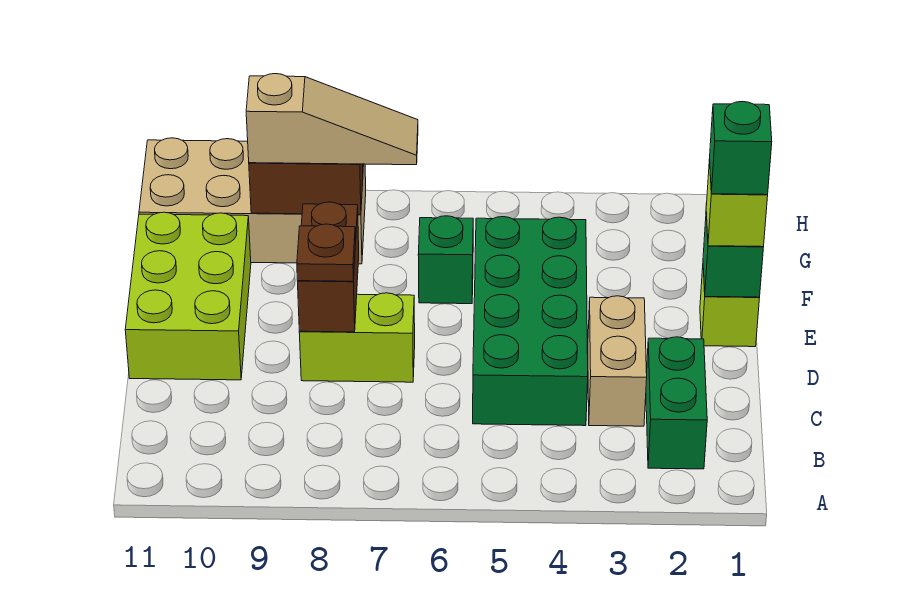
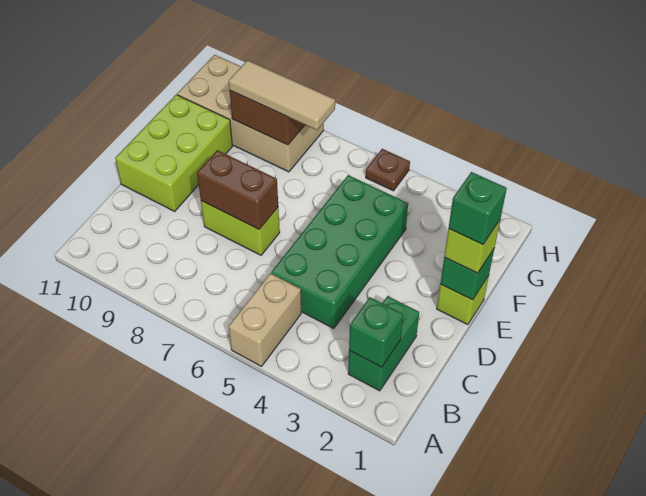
tan 1x2 brick [588,296,647,426] -> tan 1x2 brick moved to [229,273,301,366]
brown 1x2 brick [298,202,359,332] -> brown 1x2 brick turned to [197,150,278,229]
brown 1x1 plate [297,224,356,281] -> brown 1x1 plate moved to [366,149,410,191]
green 1x1 brick [418,216,473,304] -> green 1x1 brick moved to [349,297,403,367]
tan 1x3 slope [246,74,418,165] -> tan 1x3 tile [229,60,335,130]

